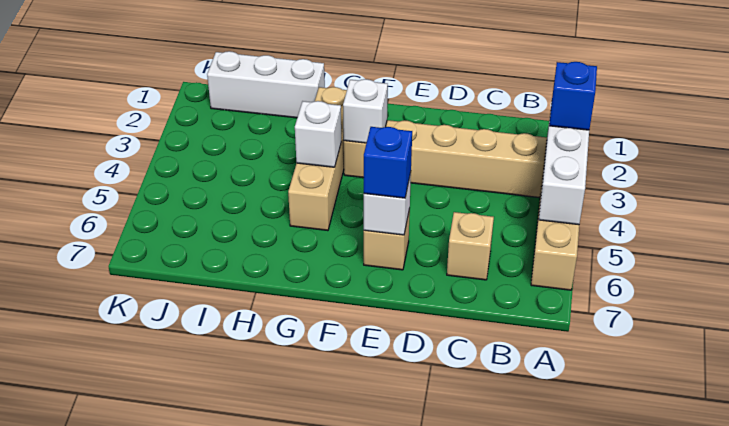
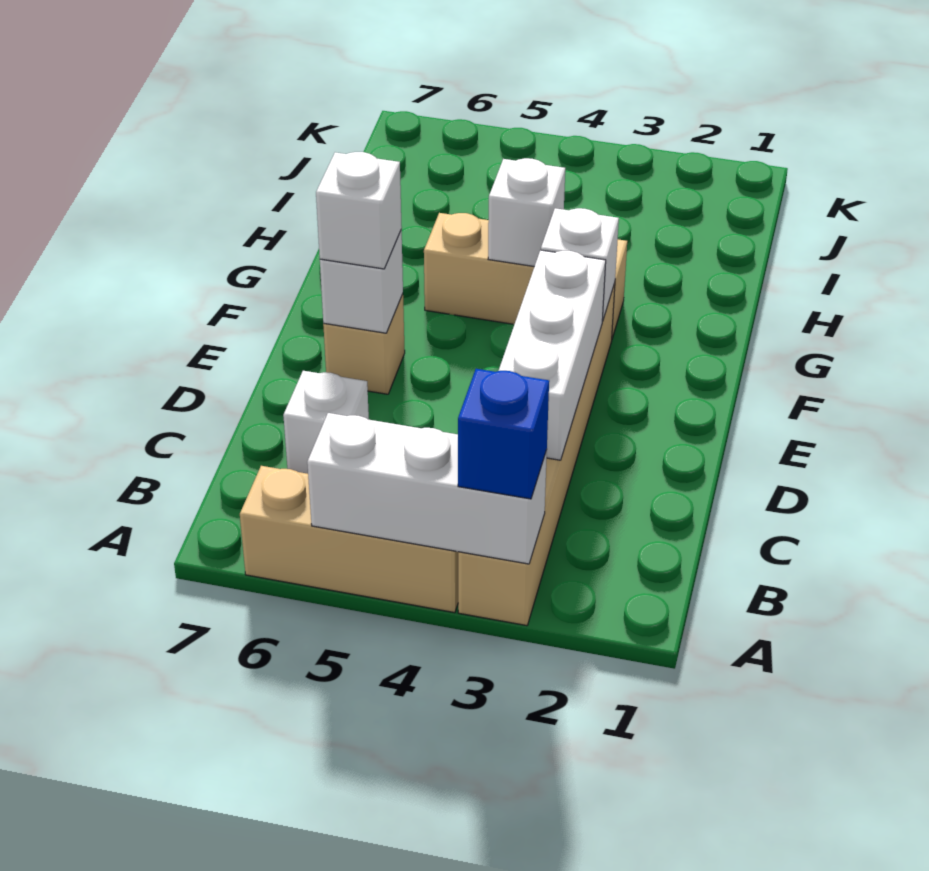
tan 1x1 brick [447,212,494,280] -> white 1x1 brick [283,371,369,474]
blue 1x1 brick [364,127,412,198] -> white 1x1 brick [316,152,402,269]
tan 1x4 brick [288,87,347,231] -> tan 1x3 brick [424,213,627,338]
white 1x3 brick [207,51,325,118] -> white 1x3 brick moved to [499,250,606,460]

